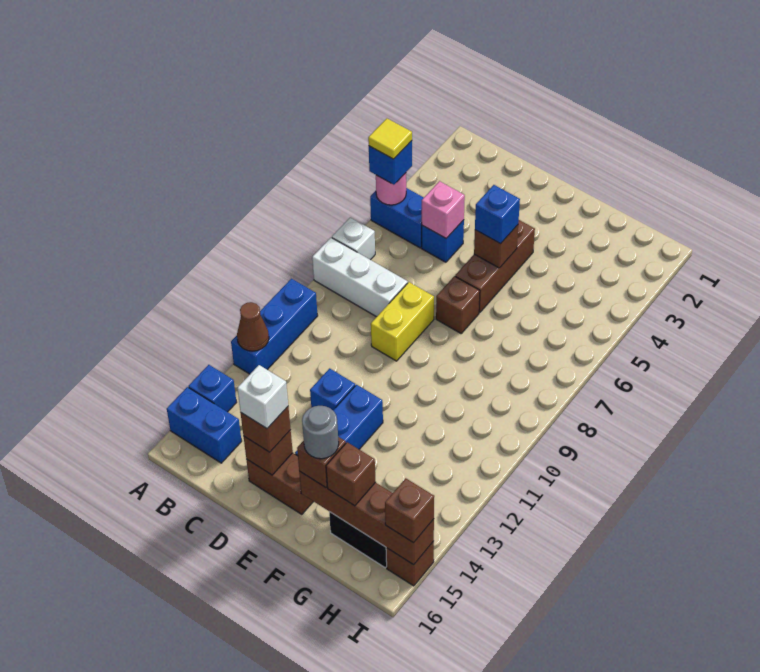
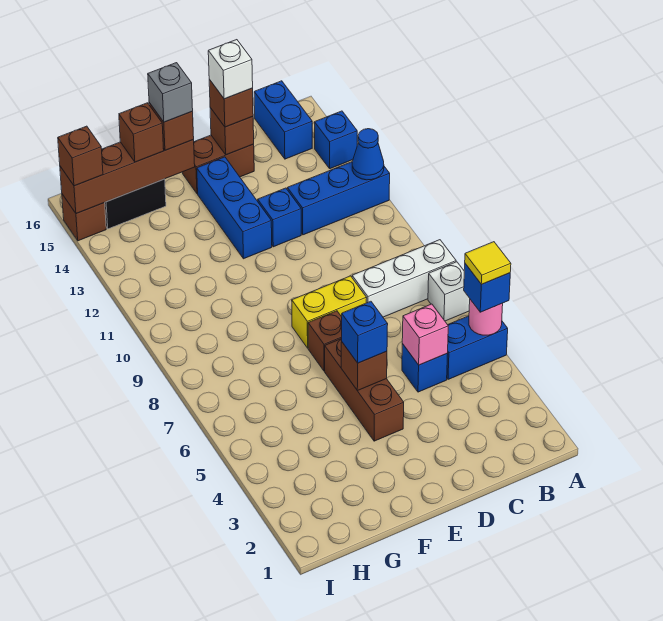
blue 1x3 brick [231,279,318,374] -> blue 1x3 brick turned to [287,162,390,235]
brown 1x1 cone [237,302,269,351] -> blue 1x1 cone [352,129,384,180]
blue 1x2 brick [167,387,242,463] -> blue 1x2 brick turned to [254,81,312,159]
yellow 1x2 brick [371,282,434,361] -> yellow 1x2 brick turned to [292,276,367,348]
grey 1x1 round brick [302,406,339,459] -> grey 1x1 brick [148,63,193,122]

